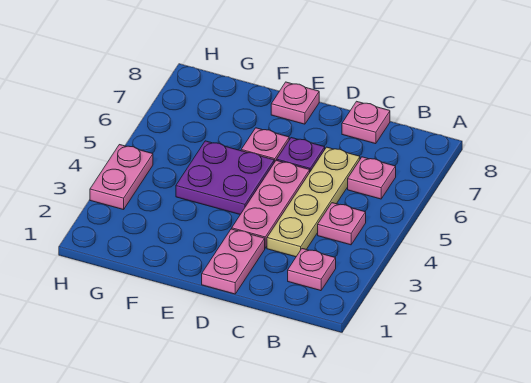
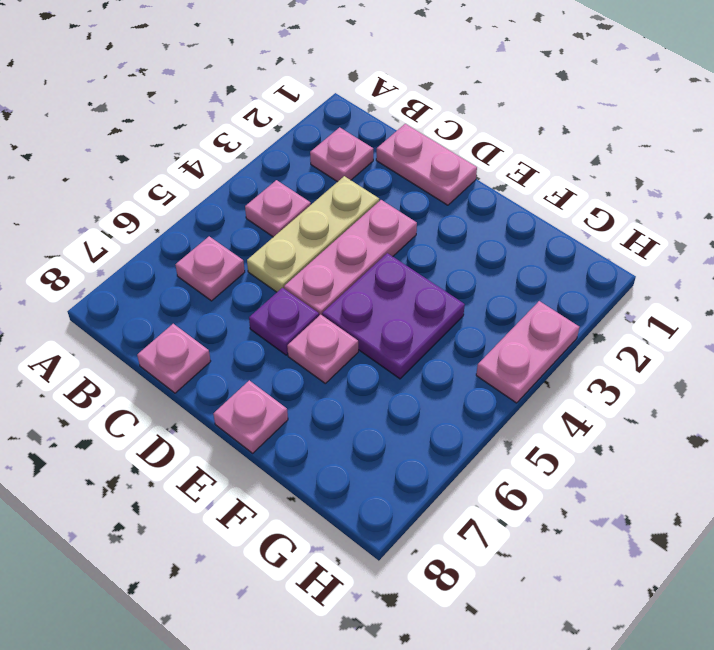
tan 1x4 plate [267,147,360,257] -> tan 1x3 plate [247,176,379,292]
pink 1x2 plate [202,229,265,294] -> pink 1x2 plate turned to [376,124,477,205]

